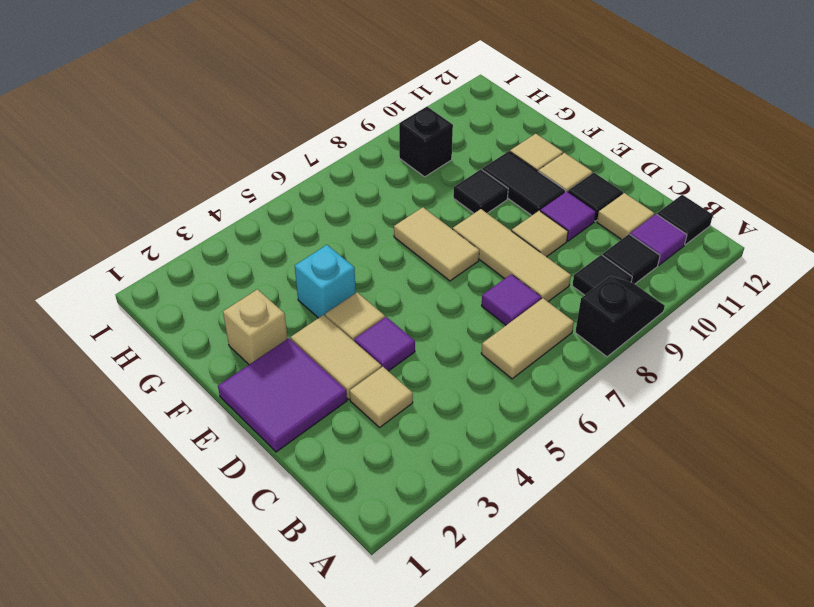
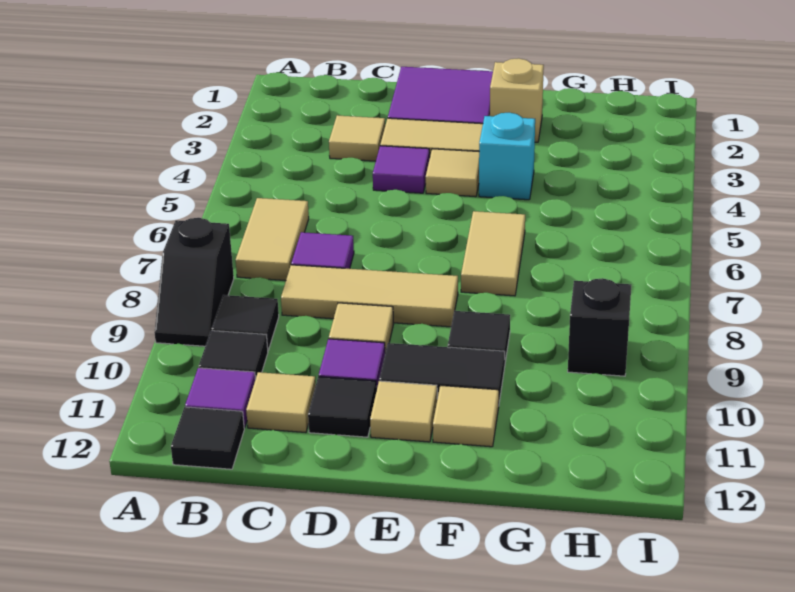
tan 1x2 tile [394,207,479,281] -> tan 1x2 tile turned to [461,211,525,296]

